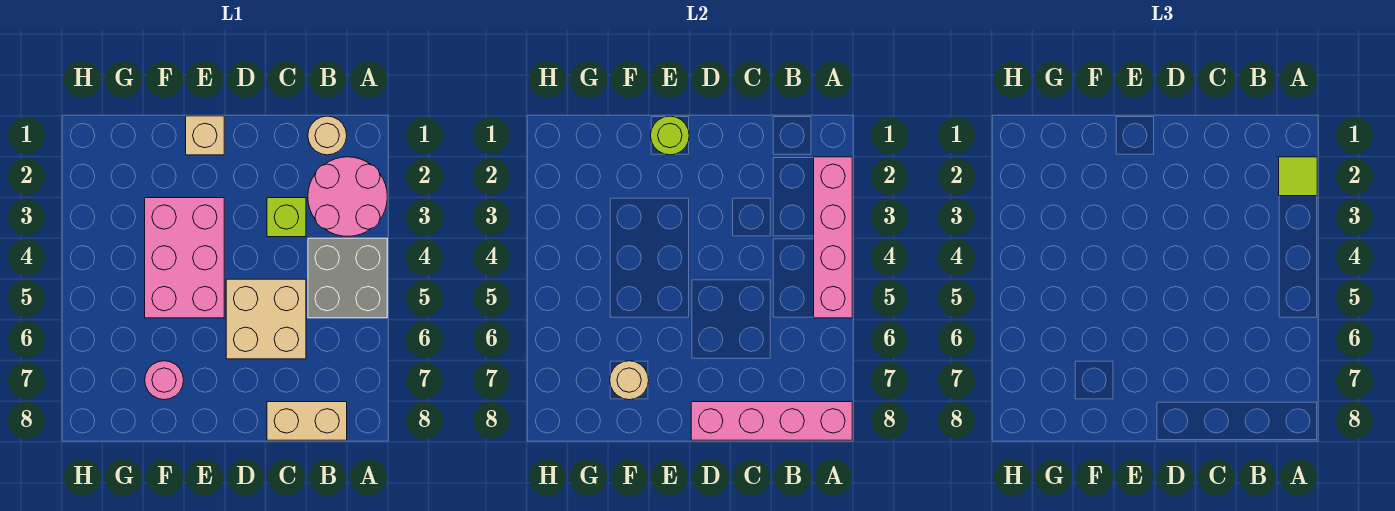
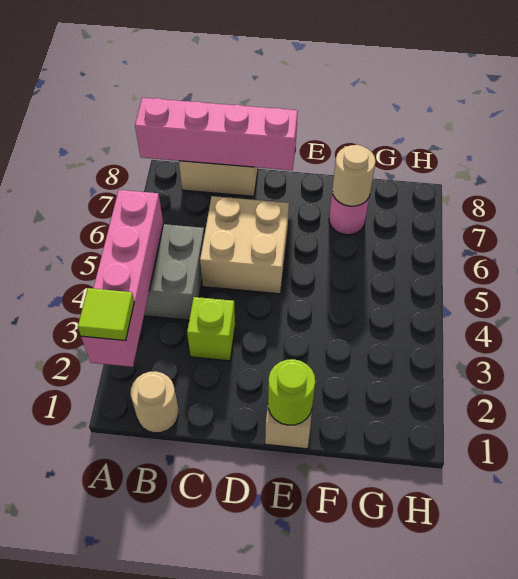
pink 2x2 round brick [308,157,387,237] -> none
pink 2x3 brick [145,198,224,318] -> none

